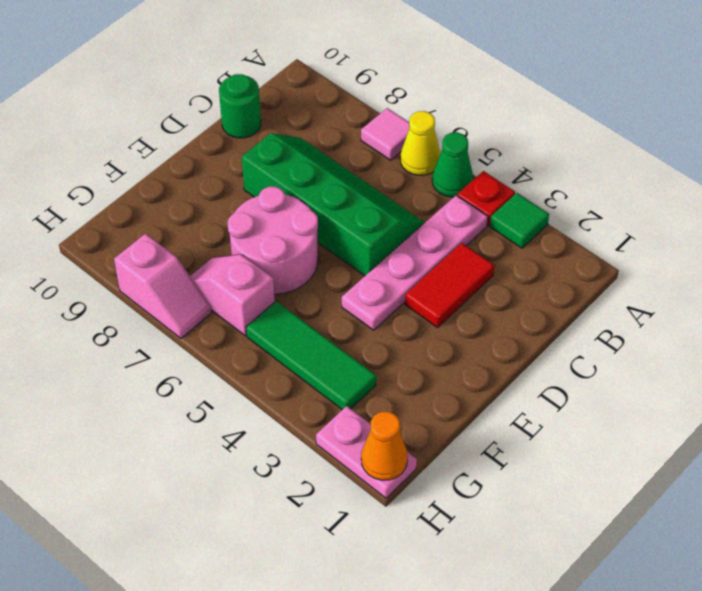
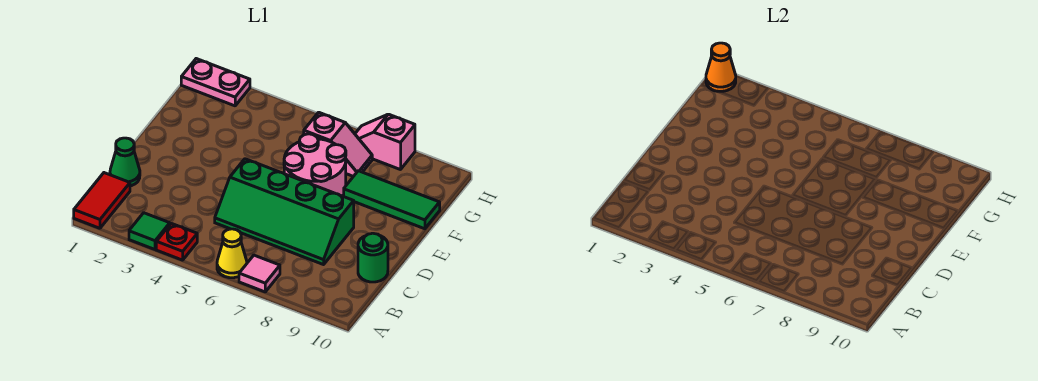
green 1x1 cone [432,132,473,197] -> green 1x1 cone moved to [110,138,140,186]
pink 1x4 plate [342,195,488,330] -> none
red 1x2 tile [405,243,494,328] -> red 1x2 tile moved to [74,173,130,228]
green 1x3 tile [246,301,376,410] -> green 1x3 tile moved to [344,171,440,229]

